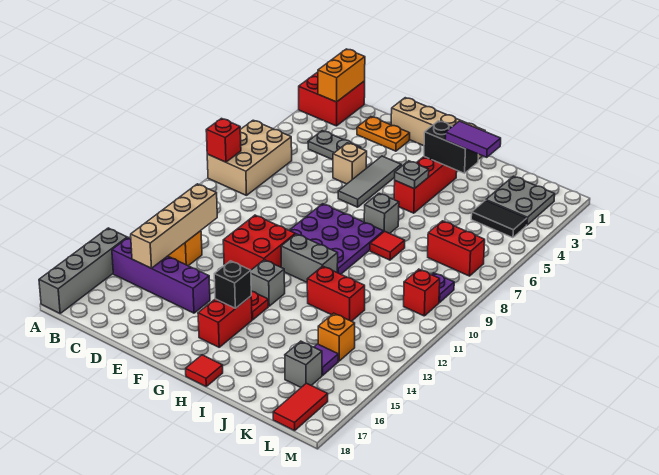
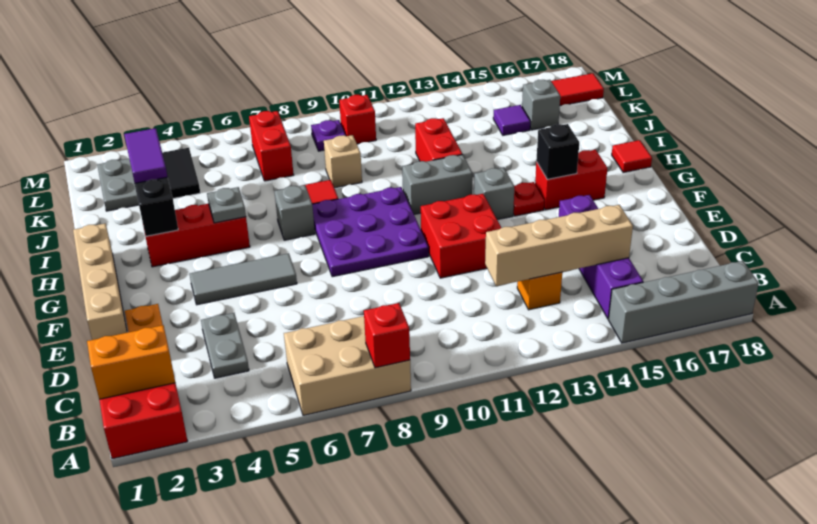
tan 1x1 brick [333,143,367,184] -> tan 1x1 brick moved to [324,135,362,188]
grey 1x2 brick [281,234,338,282] -> grey 1x2 brick turned to [402,155,472,214]
orange 1x1 brick [318,313,355,361] -> none

